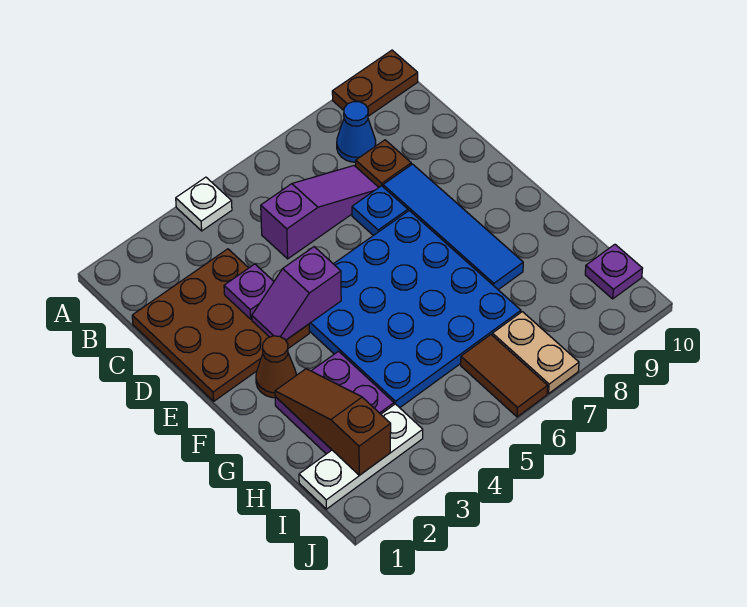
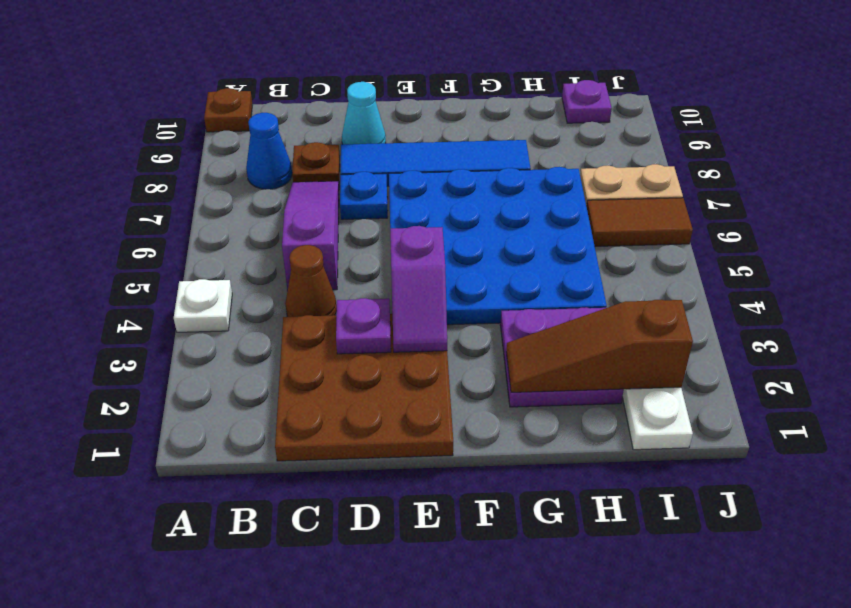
brown 1x2 plate [332,50,418,116] -> brown 1x1 plate [204,88,252,132]
none -> cyan 1x1 cone [342,82,386,144]
brown 1x1 cone [256,336,296,398] -> brown 1x1 cone moved to [285,245,337,317]

